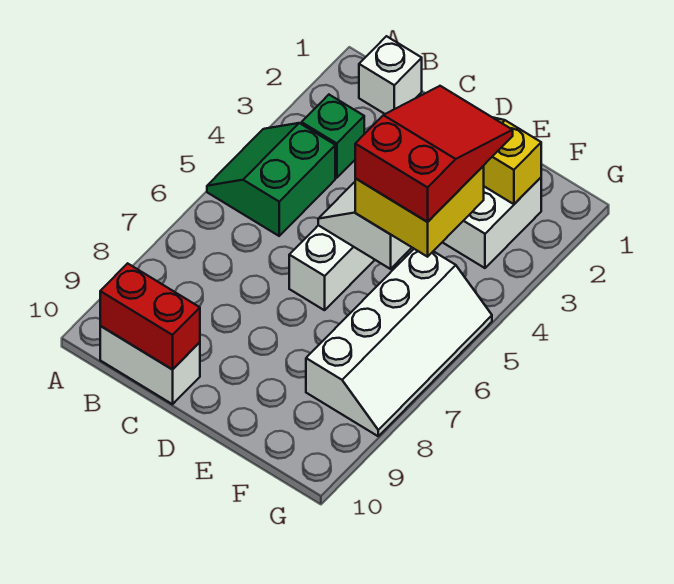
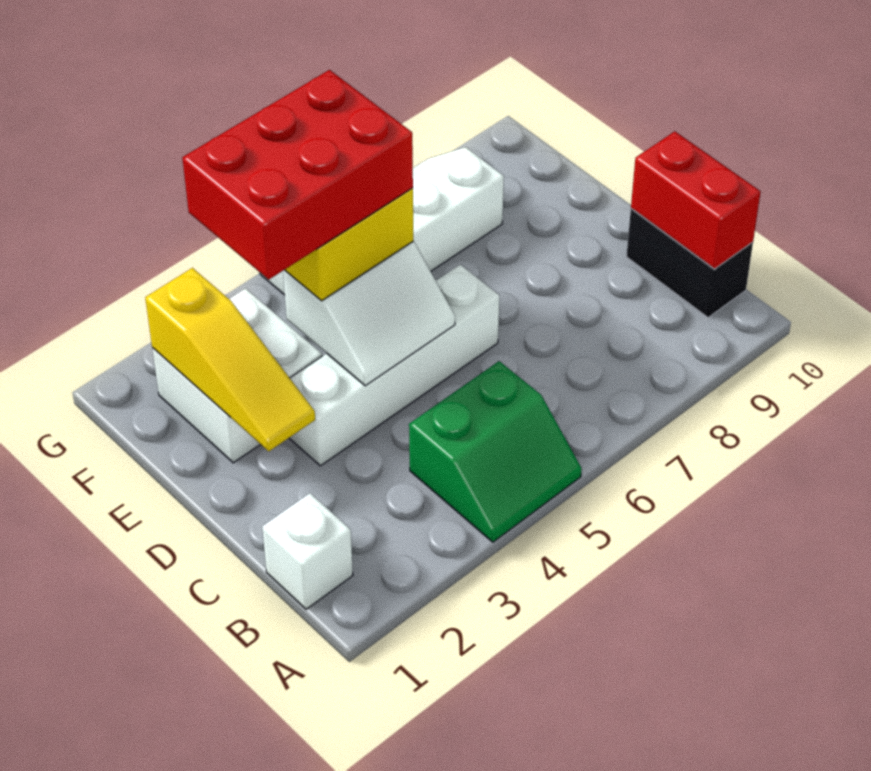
green 1x1 brick [302,95,364,178] -> none
white 1x2 brick [100,326,200,404] -> black 1x2 brick [626,209,753,317]
red 2x3 slope [355,86,513,222] -> red 2x3 brick [182,70,413,279]

